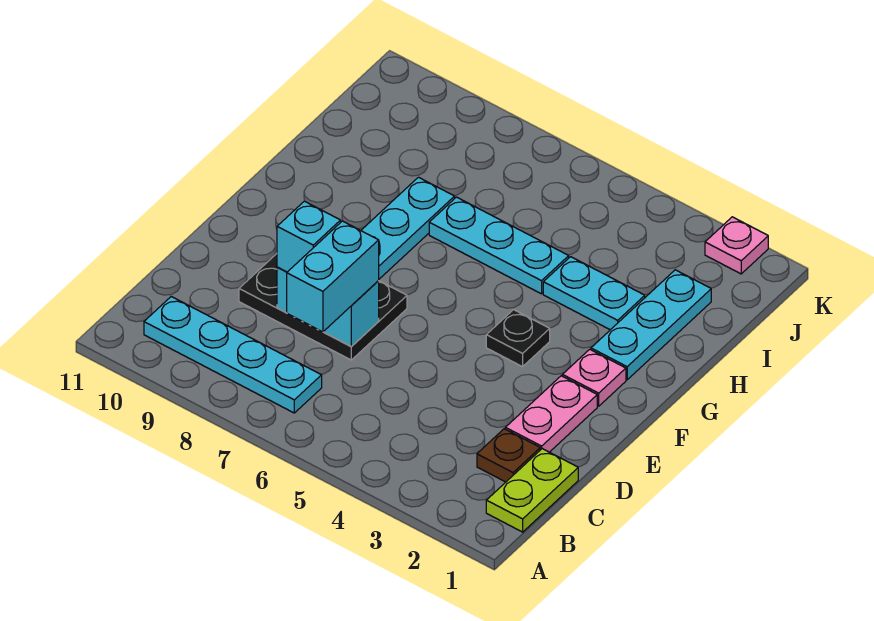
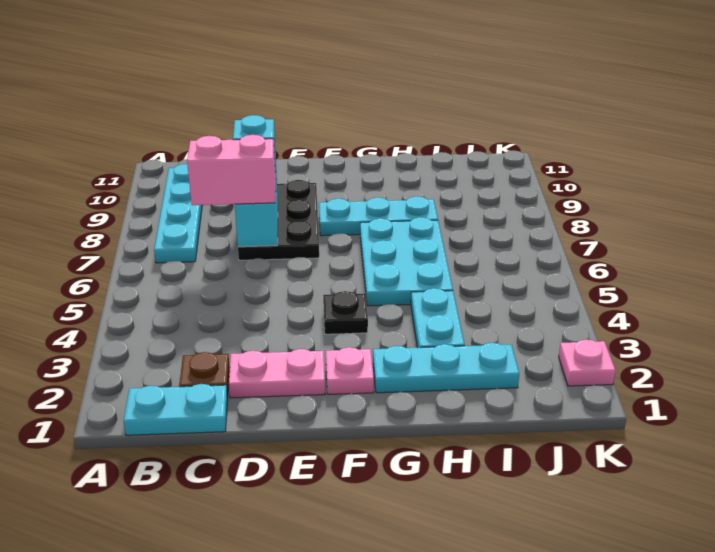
lime 1x2 plate [486,449,578,532] -> cyan 1x2 plate [124,384,228,435]
cyan 1x2 brick [287,221,379,332] -> pink 1x2 brick [187,135,276,205]
cyan 1x3 plate [429,197,569,294] -> cyan 2x3 plate [360,217,453,306]

